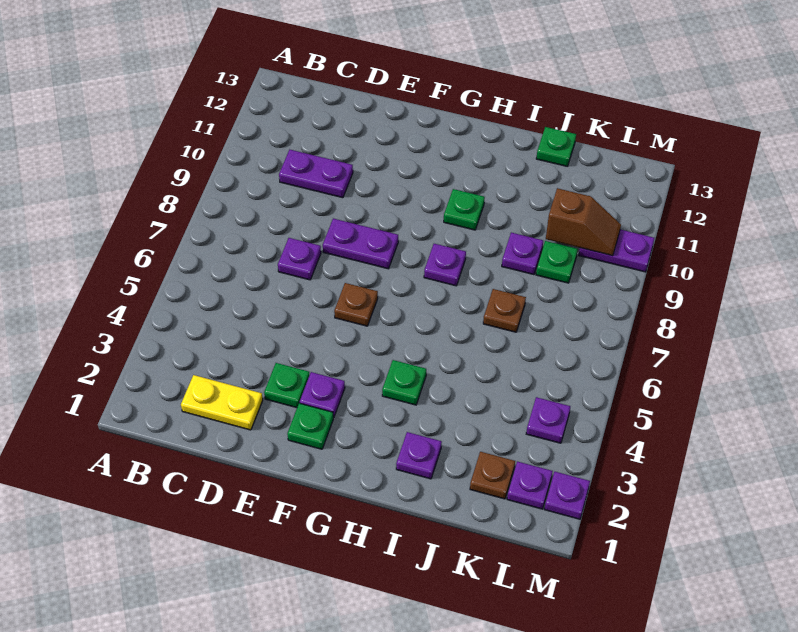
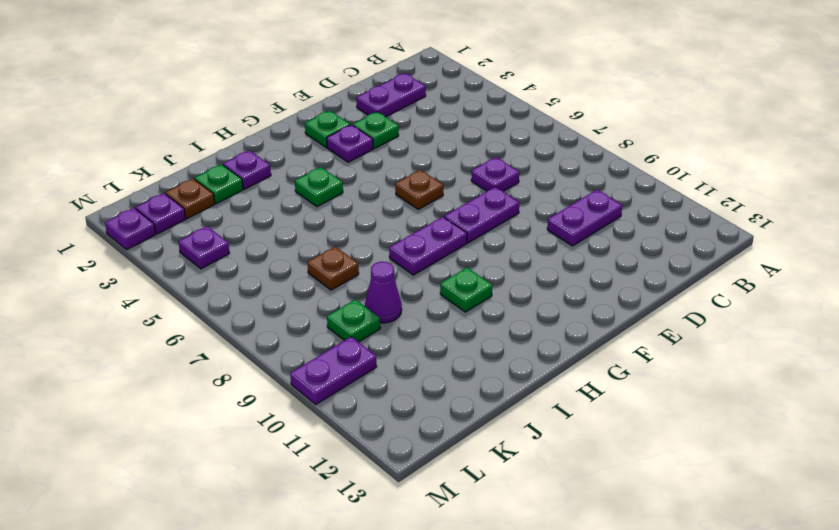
yellow 1x2 plate [181,375,263,430] -> purple 1x2 plate [356,73,426,117]
purple 1x1 plate [424,244,466,286] -> purple 1x2 plate [389,217,467,275]
purple 1x1 plate [502,233,543,275] -> purple 1x1 cone [365,262,402,323]
green 1x1 plate [536,127,576,166] -> green 1x1 plate moved to [195,164,243,204]
brown 1x2 slope [546,188,621,256] -> none

